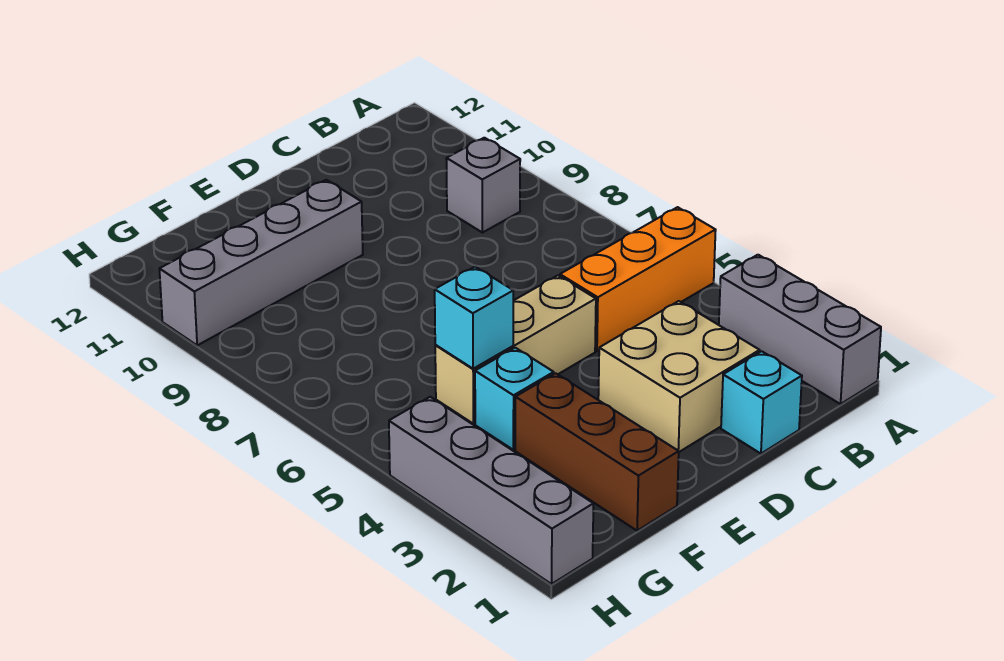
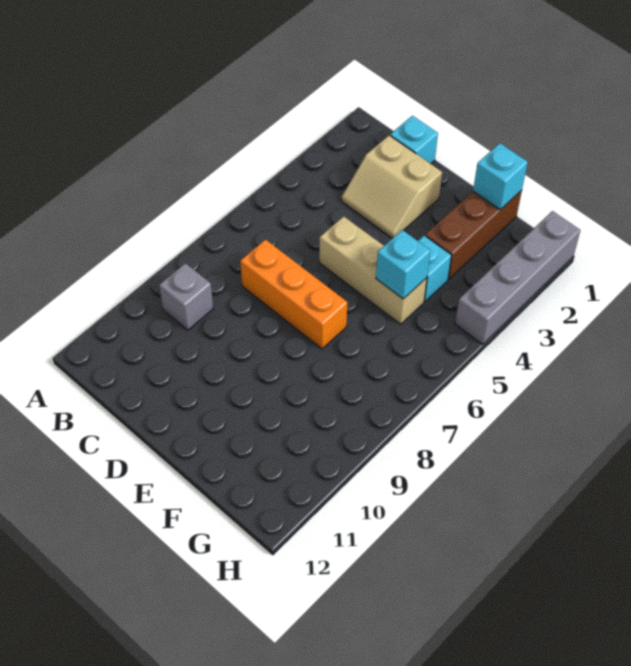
grey 1x3 brick [719,255,881,404] -> none
orange 1x3 brick [560,207,716,351] -> orange 1x3 brick moved to [240,240,348,349]
tan 2x2 brick [598,301,760,452] -> tan 2x2 slope [342,135,442,239]
grey 1x4 brick [159,180,363,345] -> none
none -> cyan 1x1 brick [473,143,528,210]

